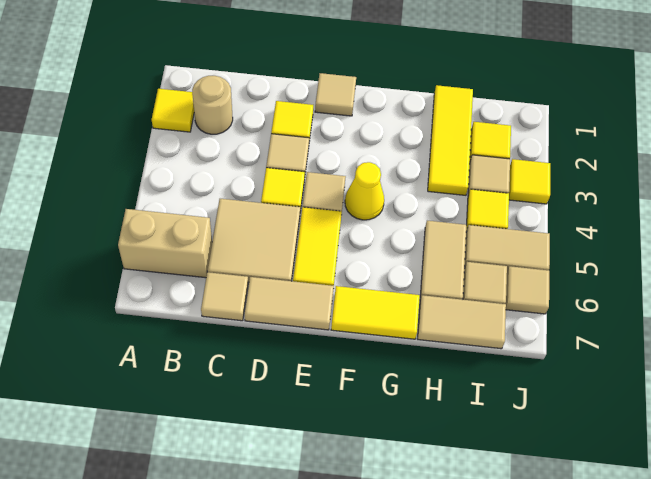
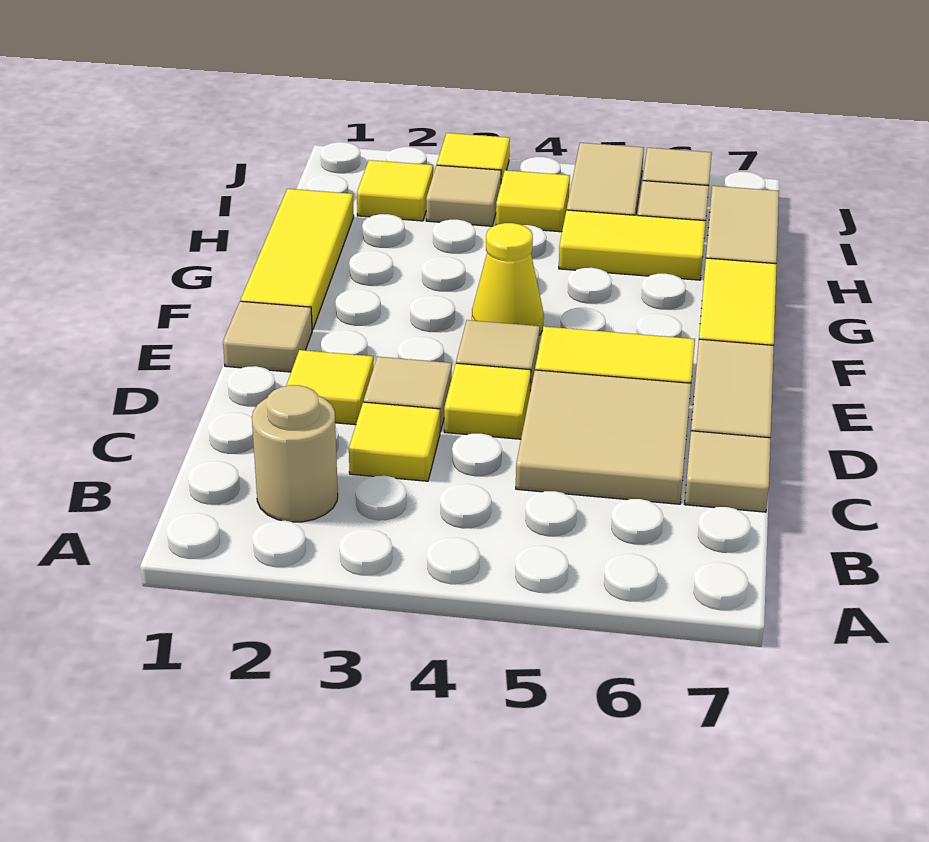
yellow 1x1 tile [152,89,194,132] -> yellow 1x1 tile moved to [349,402,440,481]
tan 1x2 brick [118,209,212,278] -> none
yellow 1x3 tile [428,85,473,195] -> yellow 1x3 tile turned to [241,189,354,330]
tan 1x2 tile [420,221,466,300] -> yellow 1x2 tile [559,210,706,280]

